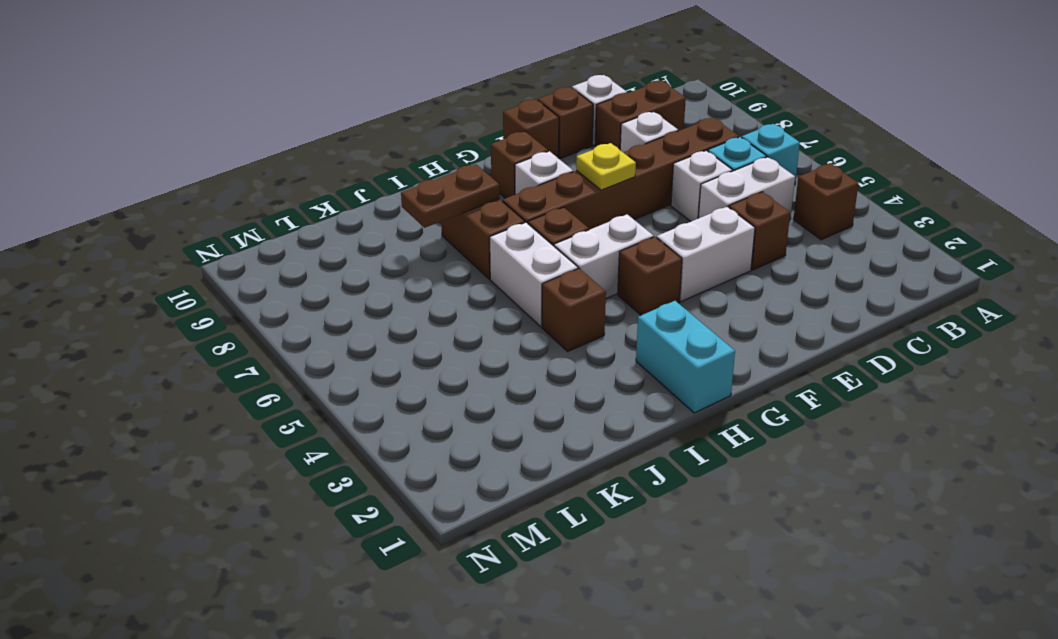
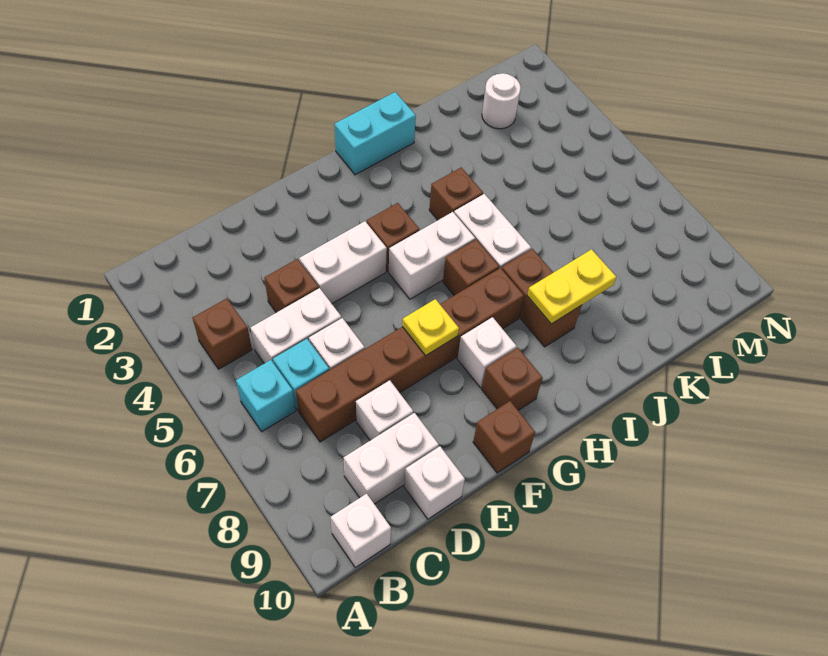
none -> white 1x1 brick [331,494,391,567]
brown 1x2 brick [595,81,686,150] -> white 1x2 brick [344,413,439,504]
brown 1x1 brick [538,87,593,158] -> none
cyan 1x2 brick [636,301,735,413] -> cyan 1x2 brick turned to [334,92,416,175]
brown 1x2 plate [401,164,500,228] -> yellow 1x2 plate [527,249,616,324]
none -> white 1x1 round brick [482,73,521,129]

